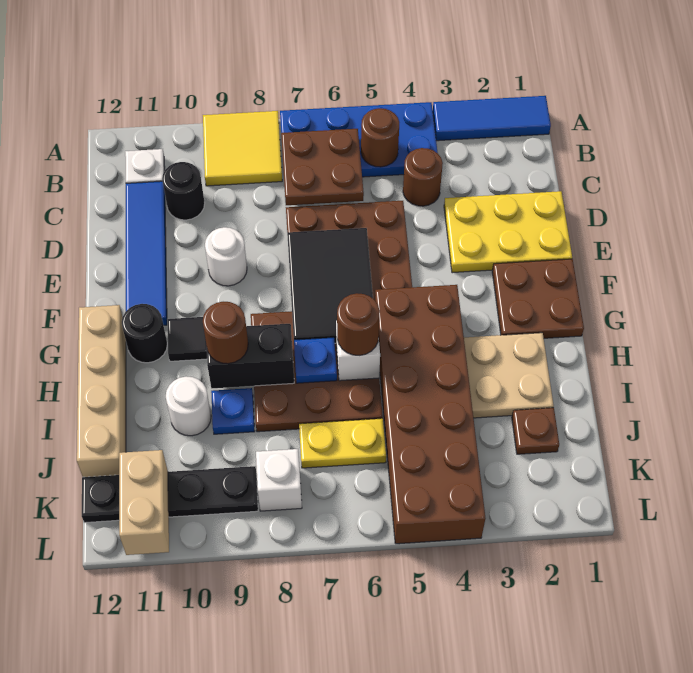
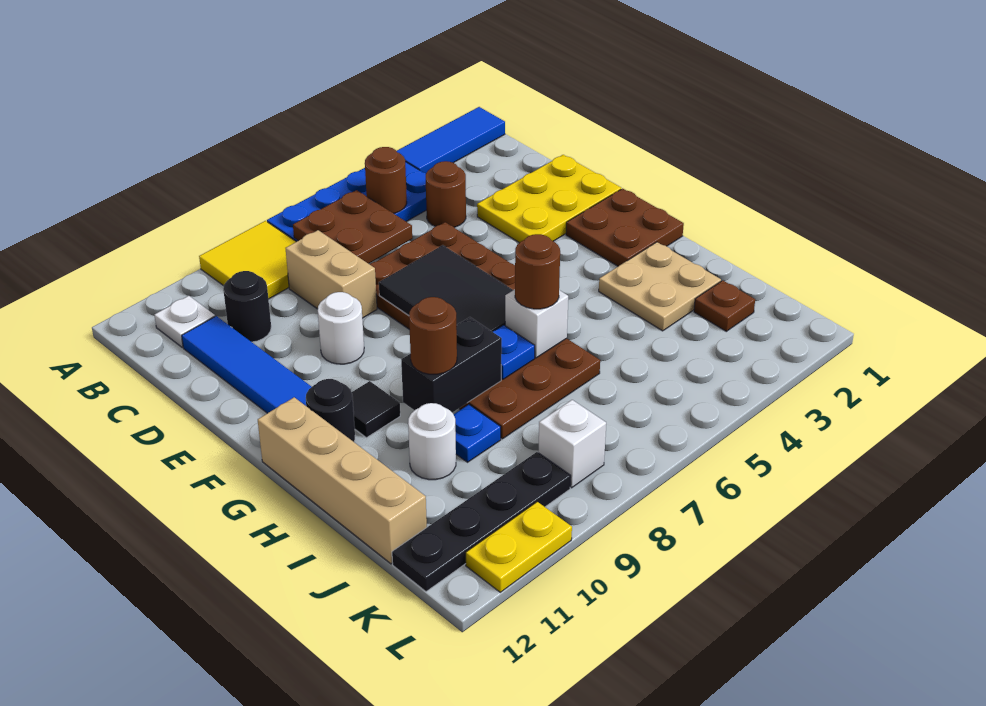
brown 2x6 brick [375,285,485,544] -> none
yellow 1x2 plate [299,418,386,468] -> yellow 1x2 plate moved to [466,502,572,592]
tan 1x2 brick [119,450,169,555] -> tan 1x2 brick moved to [286,230,377,318]

